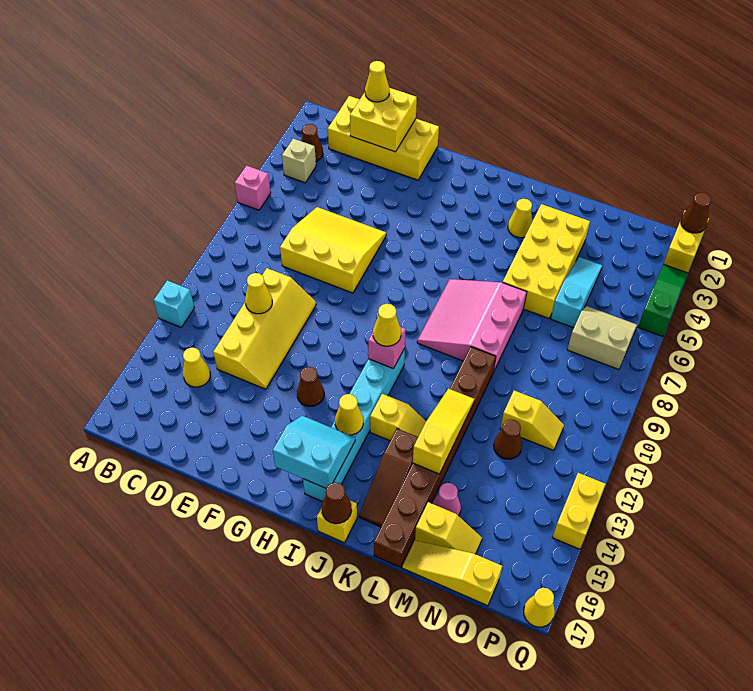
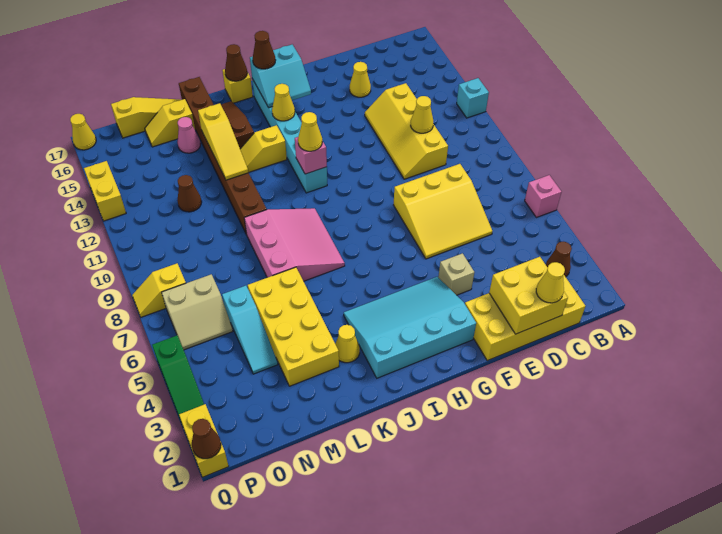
tan 1x1 brick [282,139,316,183] -> tan 1x1 brick moved to [438,253,474,295]
yellow 1x1 cone [183,348,210,387] -> yellow 1x1 cone moved to [350,62,371,97]
none -> cyan 3x4 slope [344,277,476,378]
brown 1x1 cone [297,367,324,406] -> brown 1x1 cone moved to [253,31,276,69]
yellow 1x2 slope [500,390,564,450] -> yellow 1x2 slope moved to [132,263,186,317]

